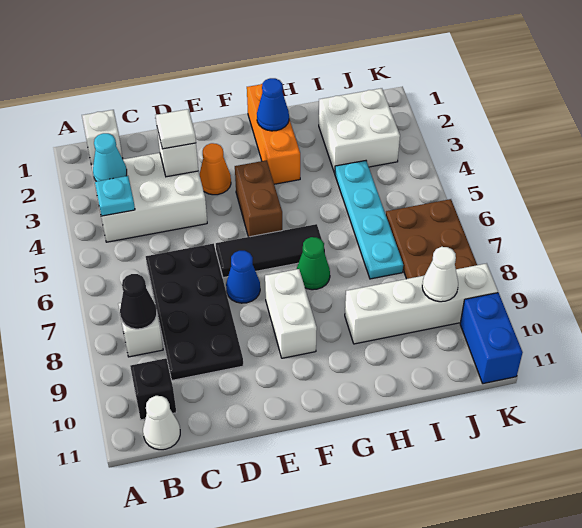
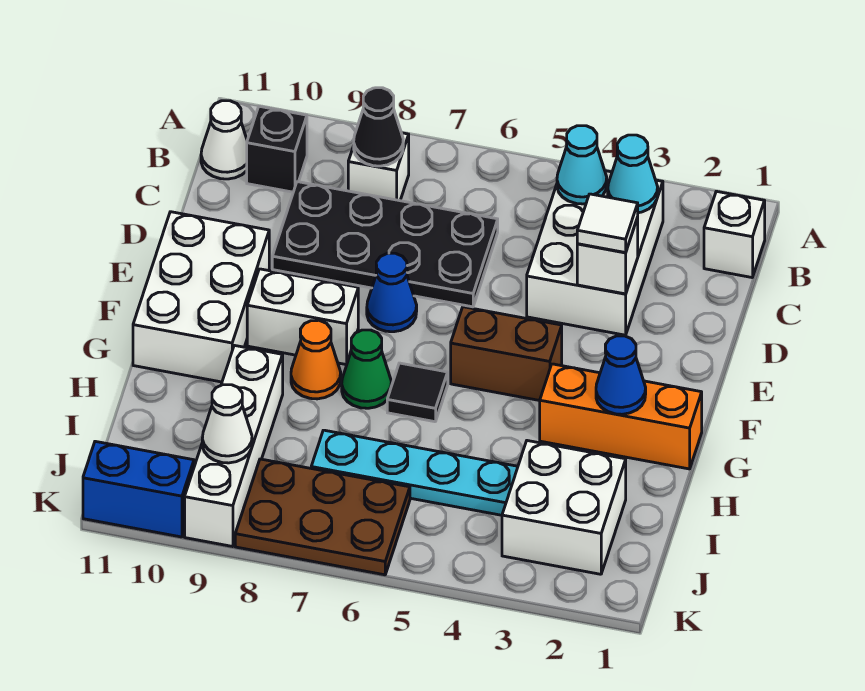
cyan 1x1 plate [95,176,135,216] -> cyan 1x1 cone [557,126,607,204]
orange 1x1 cone [199,143,231,195] -> orange 1x1 cone moved to [291,320,341,399]
black 1x3 tile [216,224,325,278] -> black 1x1 tile [387,363,448,422]
none -> white 2x3 brick [133,212,269,382]

